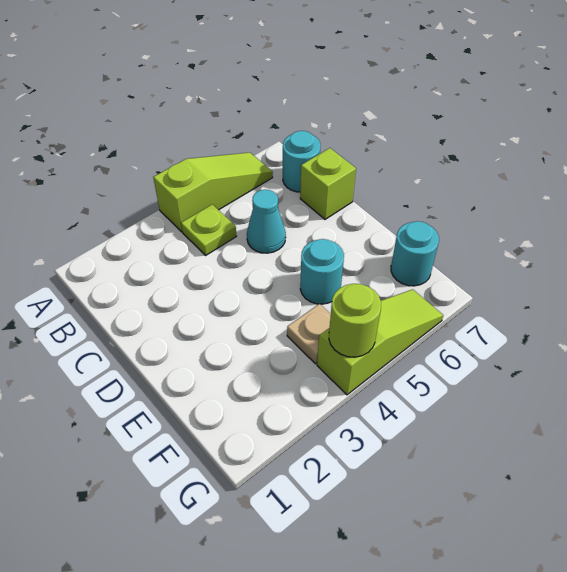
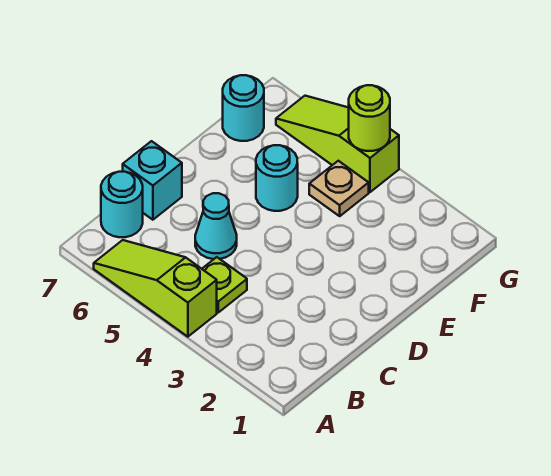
lime 1x1 brick [300,148,356,219] -> cyan 1x1 brick [123,141,182,220]

